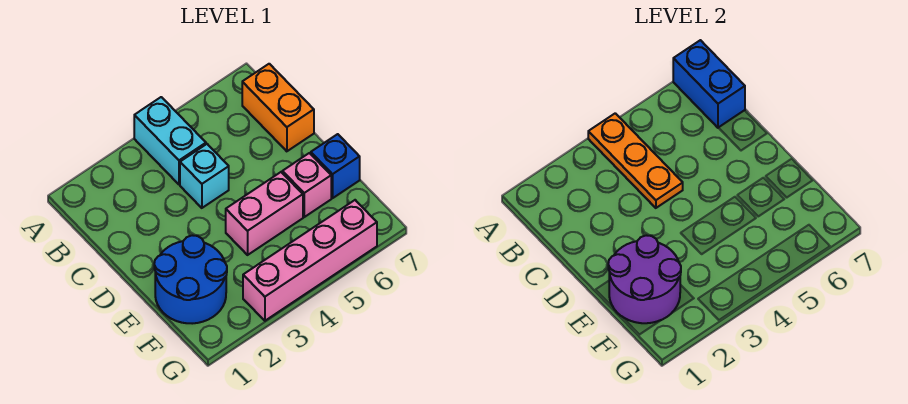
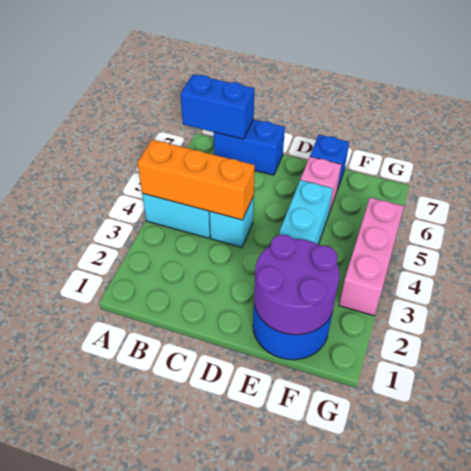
orange 1x3 plate [588,113,683,208] -> orange 1x3 brick [137,140,255,220]
orange 1x2 brick [242,64,314,151] -> blue 1x2 brick [214,119,285,175]
pink 1x2 brick [226,172,303,255] -> cyan 1x2 brick [280,180,333,244]
pink 1x4 brick [243,200,377,321] -> pink 1x3 brick [339,198,404,316]

